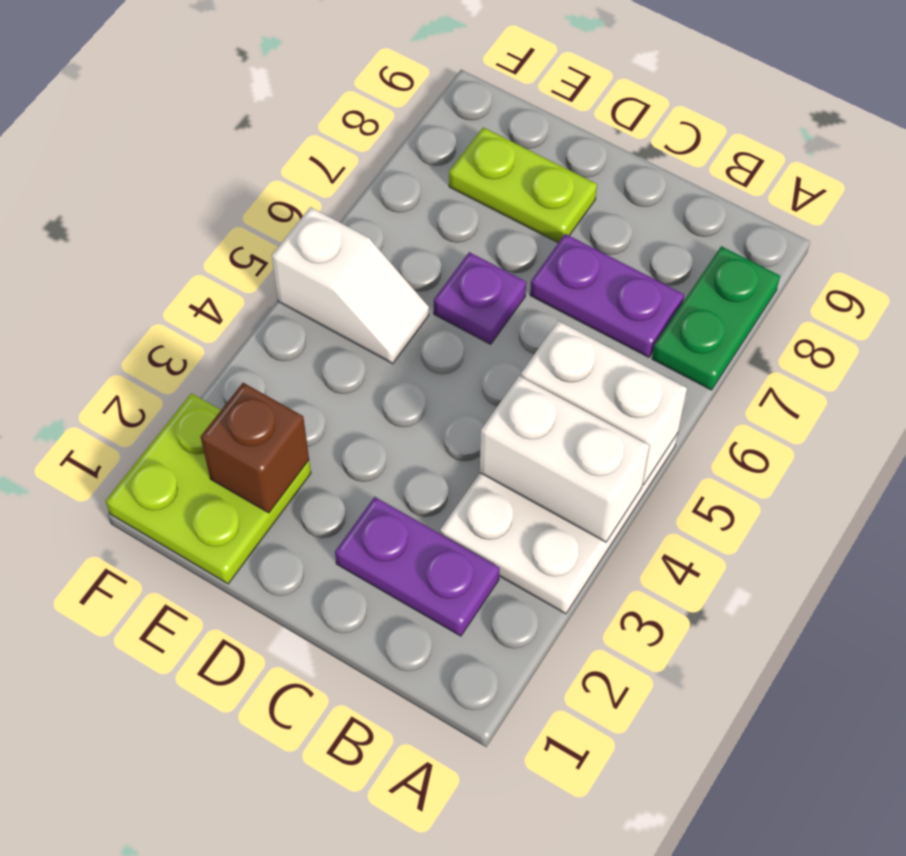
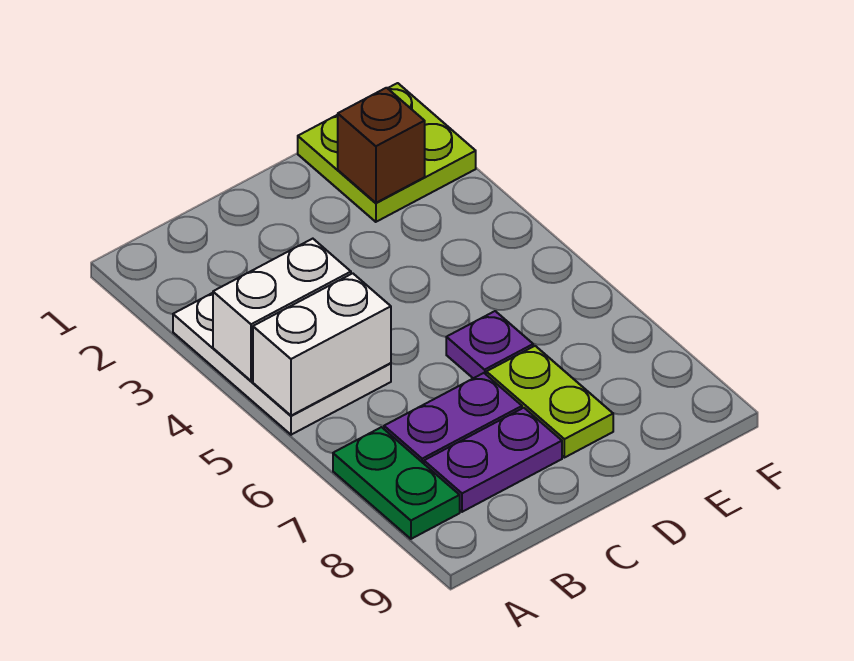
purple 1x2 plate [335,497,500,636] -> purple 1x2 plate moved to [424,408,562,512]
lime 1x2 plate [449,127,597,243] -> lime 1x2 plate turned to [486,346,613,458]
white 1x2 slope [272,207,429,364] -> none

